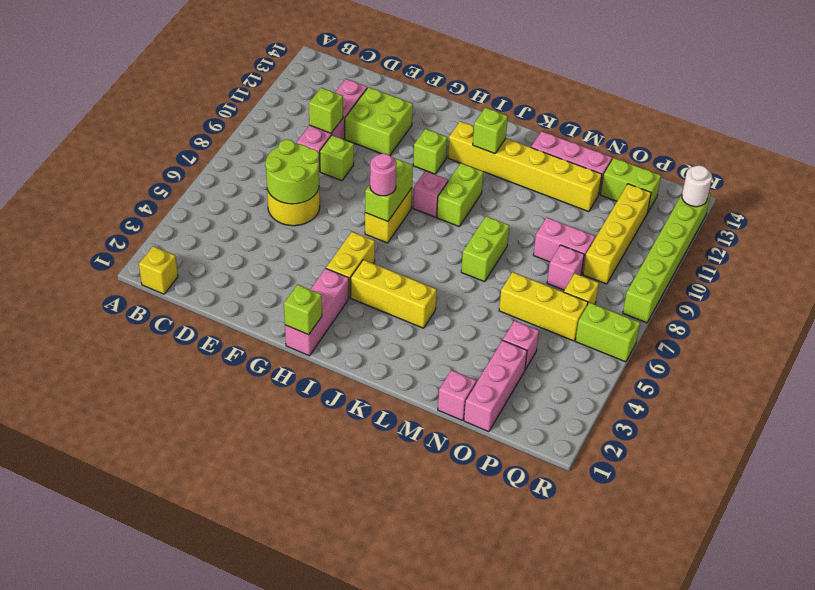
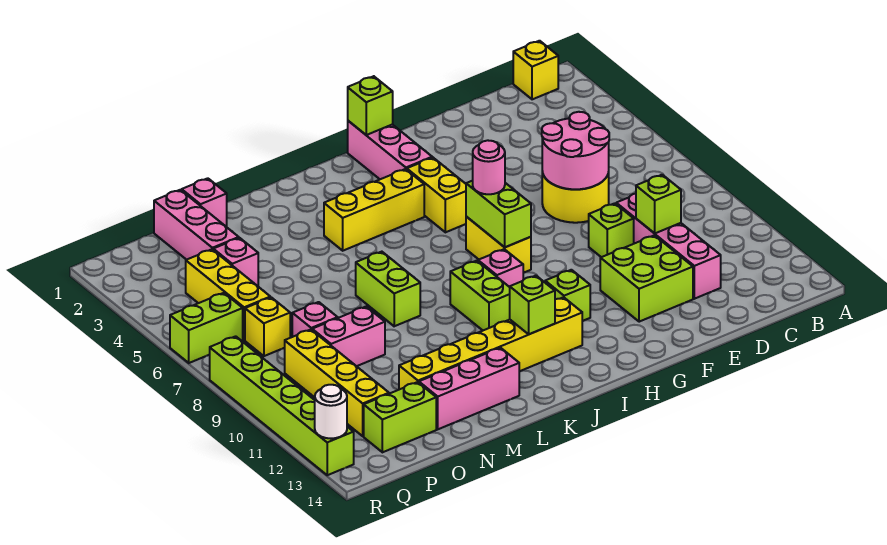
lime 2x2 round brick [265,139,319,204] -> pink 2x2 round brick [542,112,609,189]
yellow 1x3 brick [499,272,588,341] -> yellow 1x3 brick turned to [186,249,270,340]

